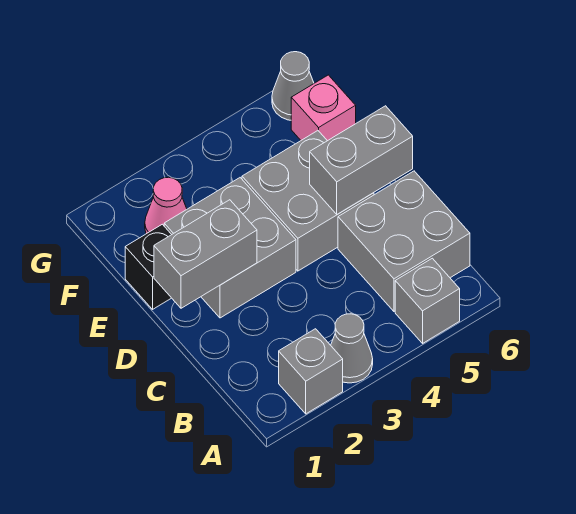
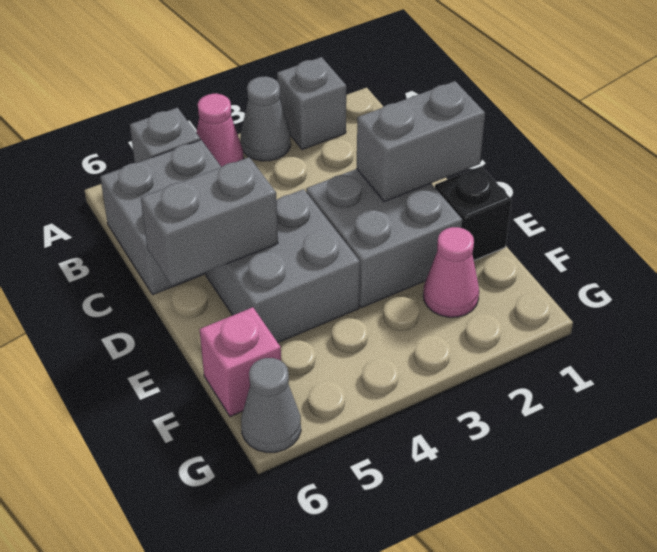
none -> pink 1x1 cone [196,94,244,167]

